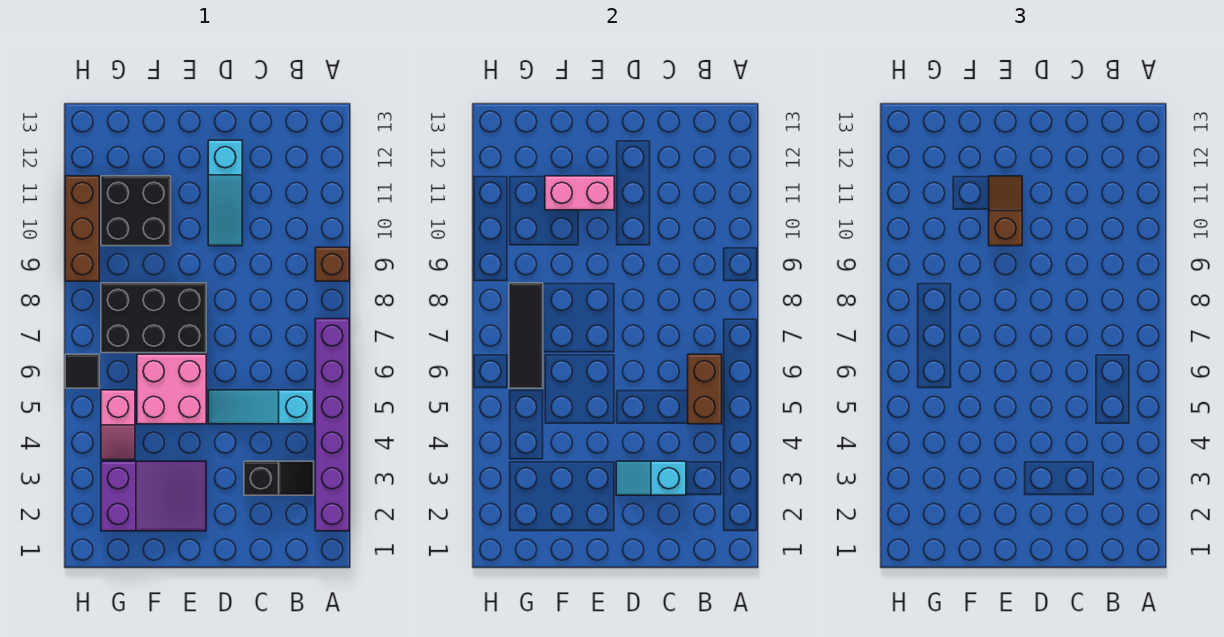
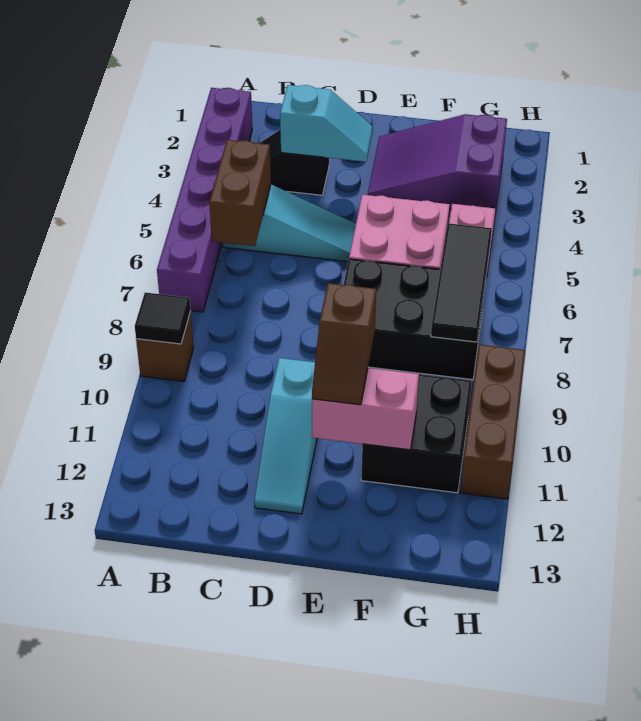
cyan 1x3 slope [208,140,242,246] -> cyan 1x3 slope turned to [254,358,317,514]
black 1x1 tile [65,354,99,388] -> black 1x1 tile moved to [135,292,191,344]

